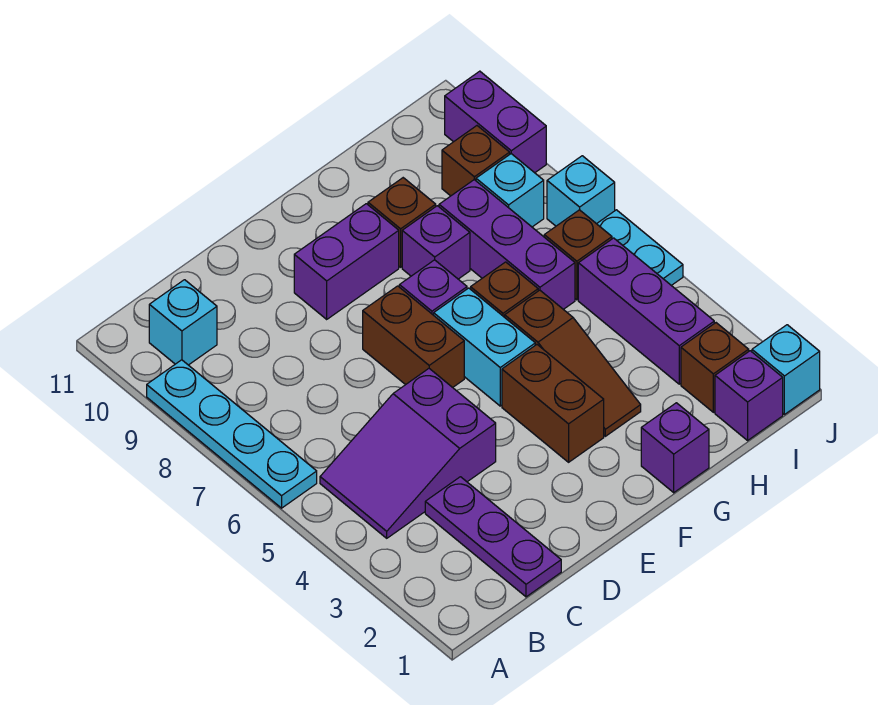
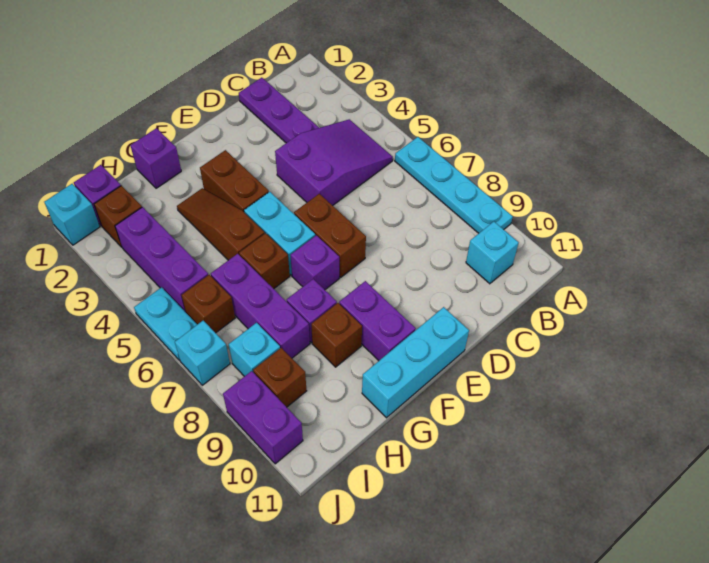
purple 1x2 brick [294,204,399,319] -> purple 1x2 brick turned to [339,281,416,361]
none -> cyan 1x3 brick [362,307,469,418]

